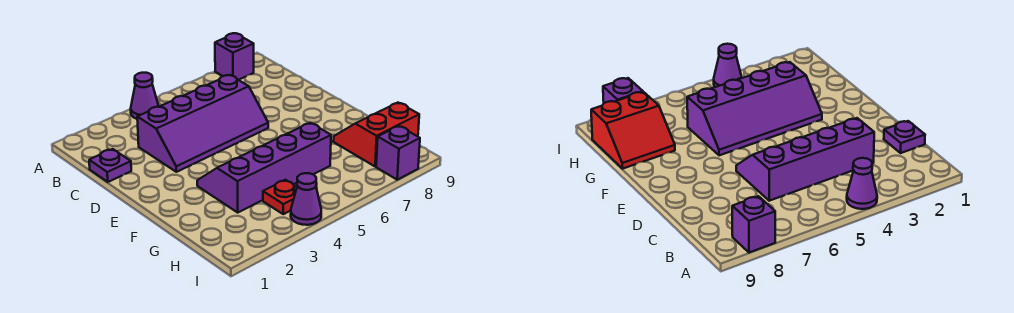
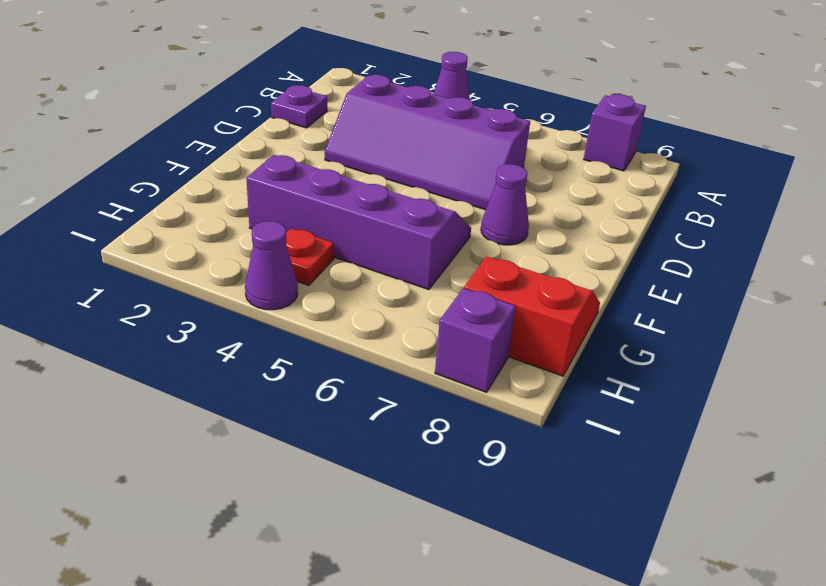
none -> purple 1x1 cone [481,164,529,245]

